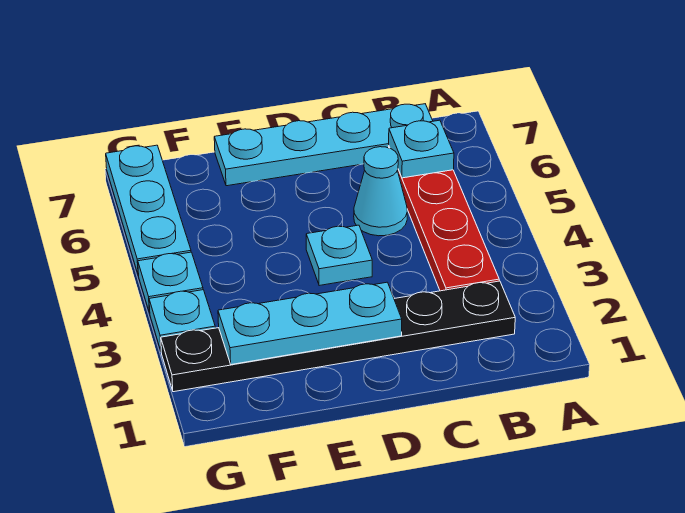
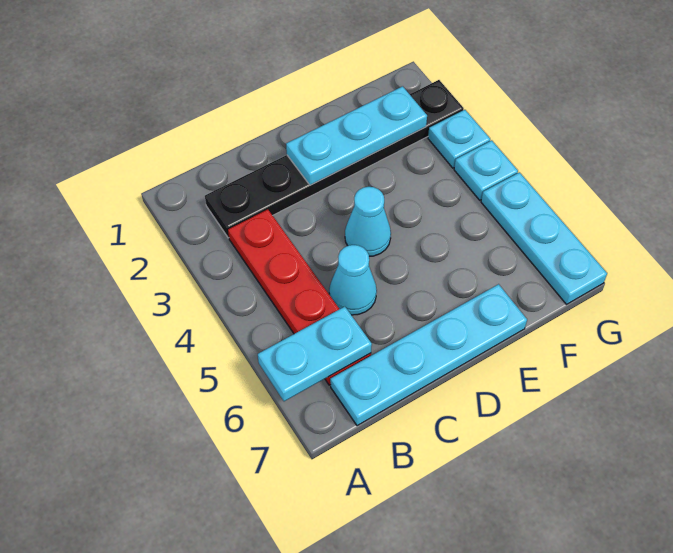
cyan 1x1 plate [389,120,454,178] -> cyan 1x2 plate [258,307,372,401]
cyan 1x1 plate [306,225,372,286] -> cyan 1x1 cone [345,187,391,256]

